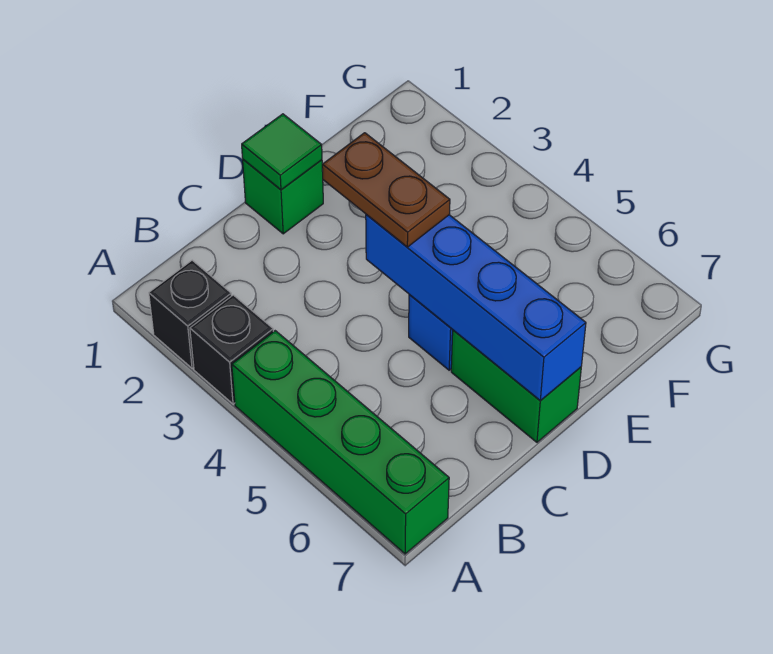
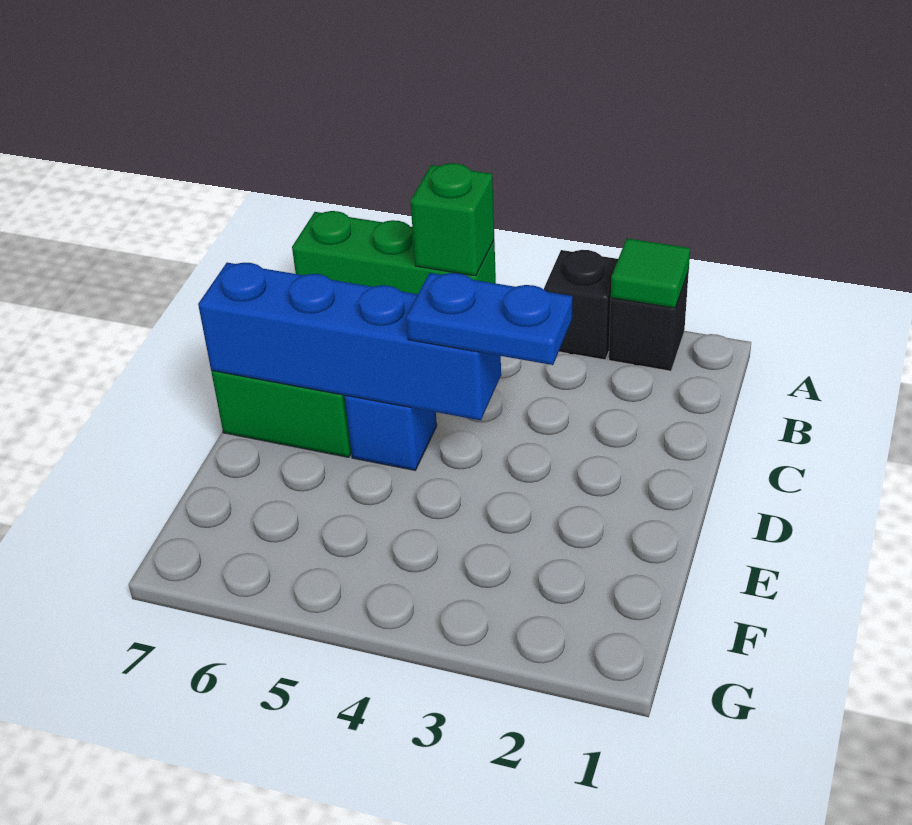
green 1x4 brick [232,331,449,554] -> green 1x3 brick [292,211,496,294]
green 1x1 brick [243,160,323,234] -> green 1x1 brick moved to [410,163,494,276]
green 1x1 tile [242,114,322,190] -> green 1x1 tile moved to [611,238,690,308]
brown 1x2 plate [322,133,450,247] -> blue 1x2 plate [406,273,572,365]

